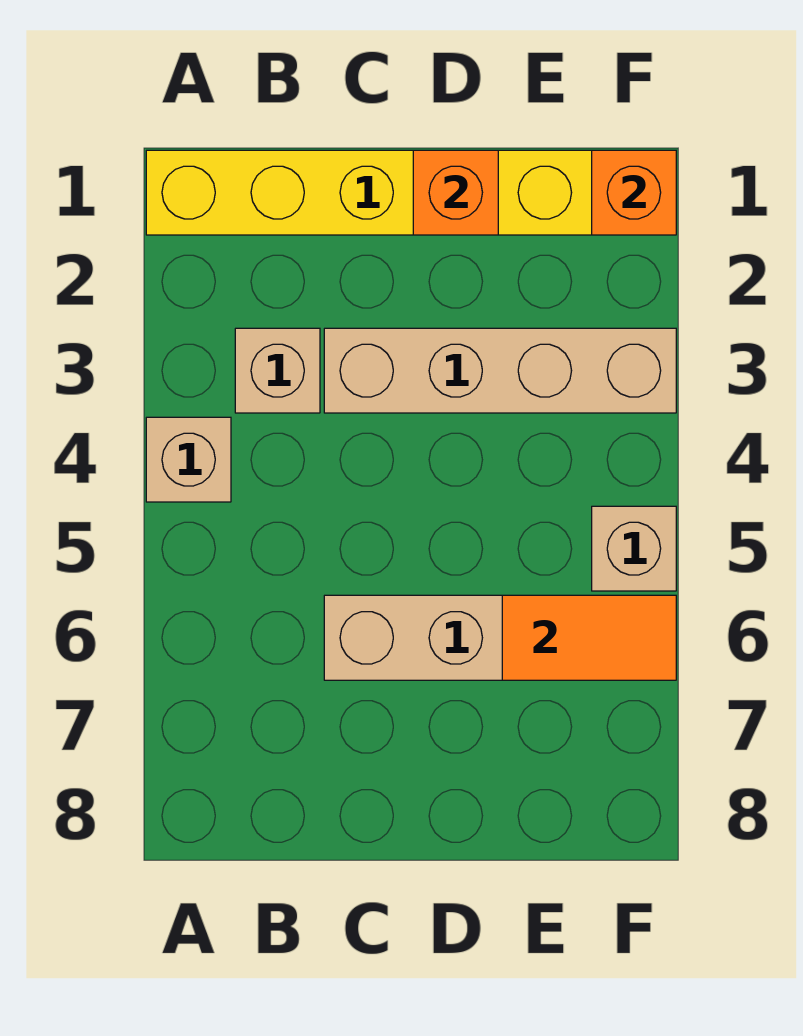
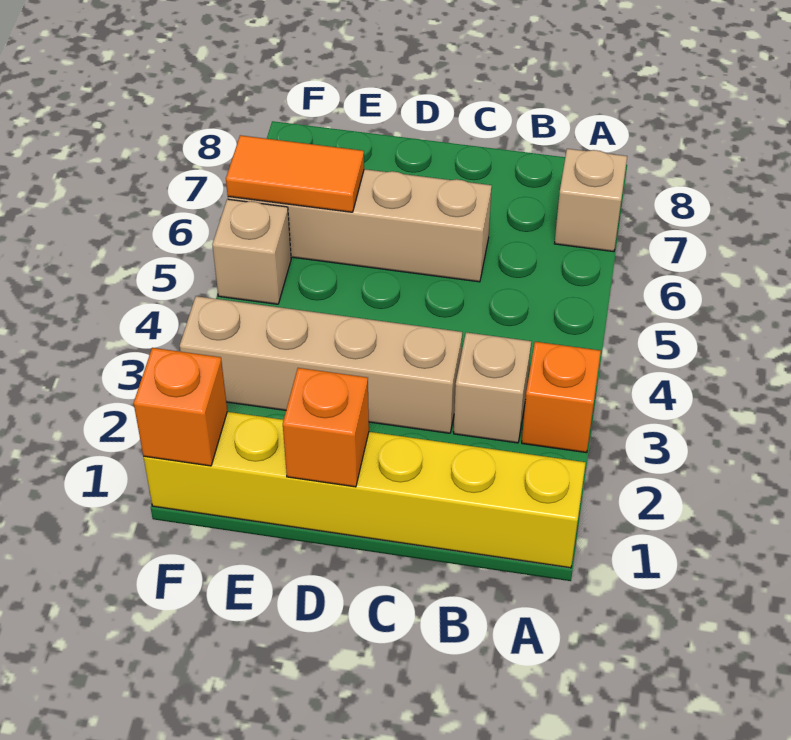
none -> orange 1x1 brick [522,342,601,453]
tan 1x1 brick [146,417,231,502] -> tan 1x1 brick moved to [554,149,627,252]

